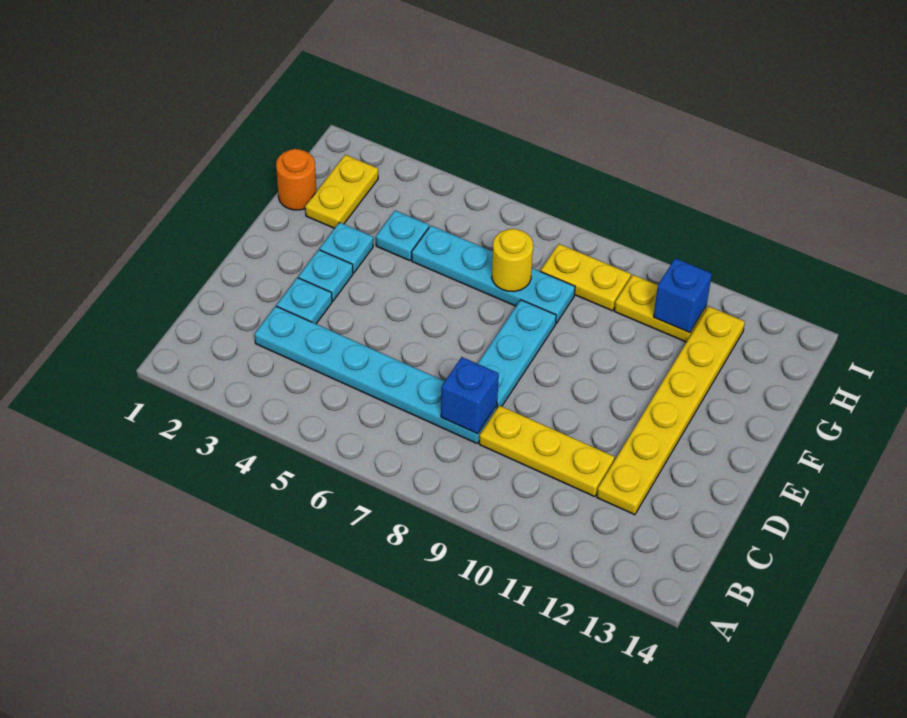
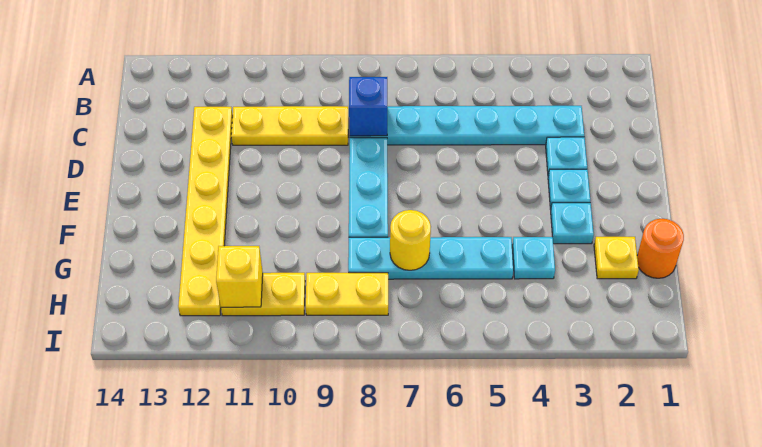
yellow 1x2 plate [305,155,378,228] -> yellow 1x1 plate [594,237,639,279]
blue 1x1 brick [654,258,712,333] -> yellow 1x1 brick [216,246,263,307]

